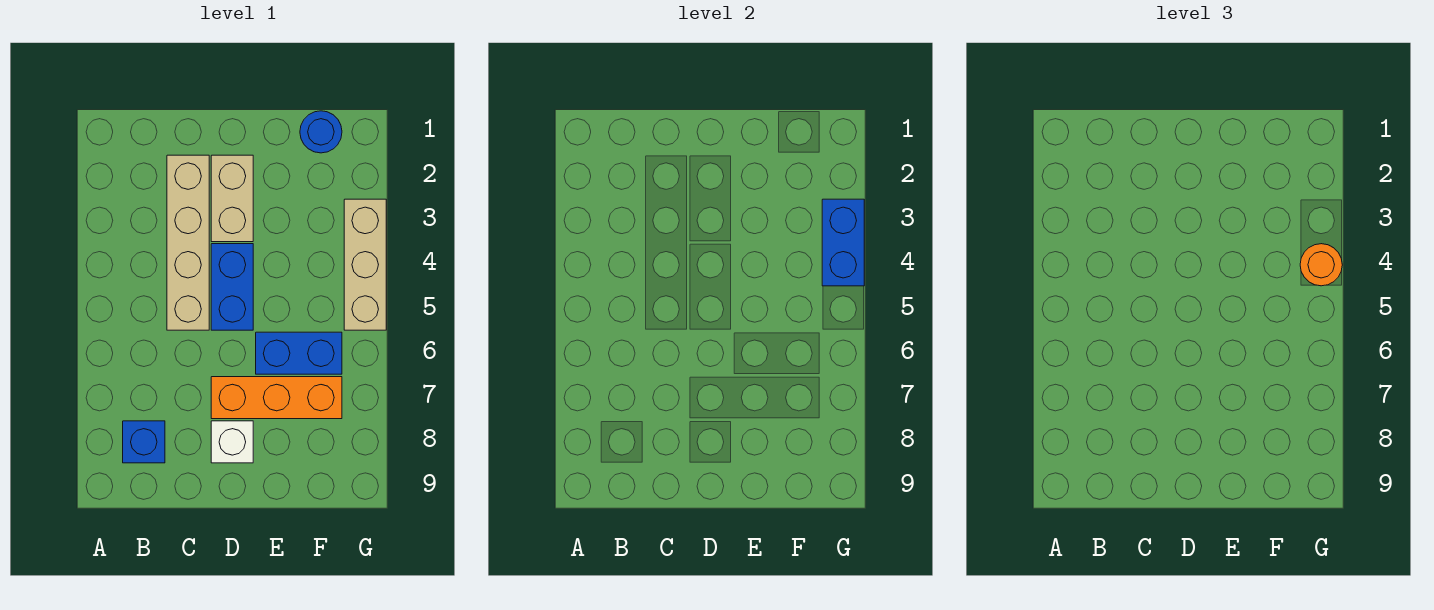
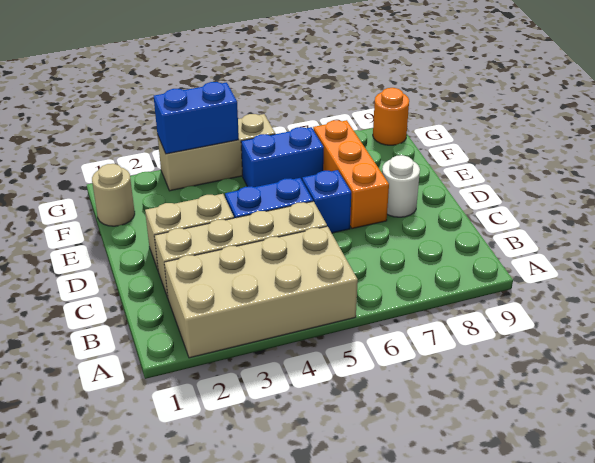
none -> tan 2x4 brick [164,226,358,358]
blue 1x1 brick [123,421,165,463] -> blue 1x1 brick moved to [302,170,351,233]
white 1x1 brick [211,421,253,463] -> white 1x1 round brick [382,155,420,217]
blue 1x2 brick [256,332,342,374] -> blue 1x2 brick turned to [241,127,324,187]
blue 1x1 round brick [300,111,342,153] -> tan 1x1 round brick [92,164,135,226]
orange 1x1 round brick [1300,244,1342,286] -> orange 1x1 round brick moved to [373,88,409,145]

